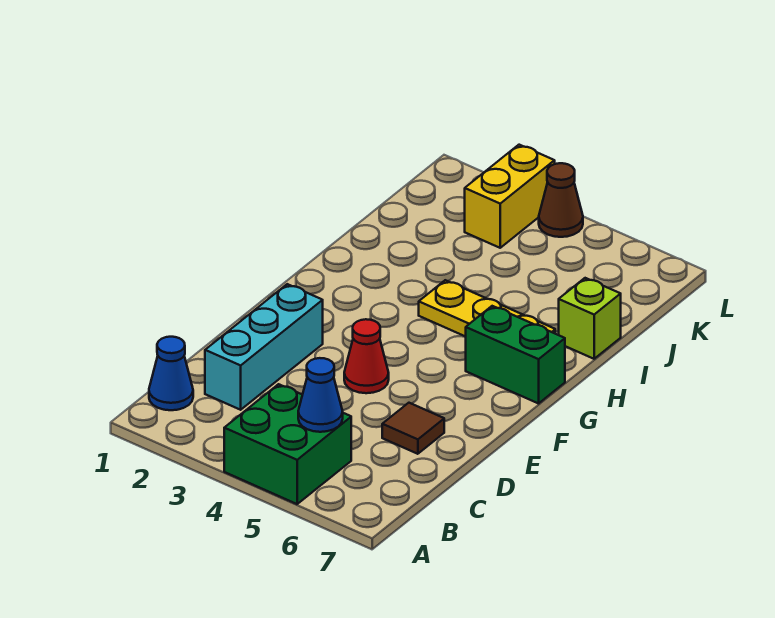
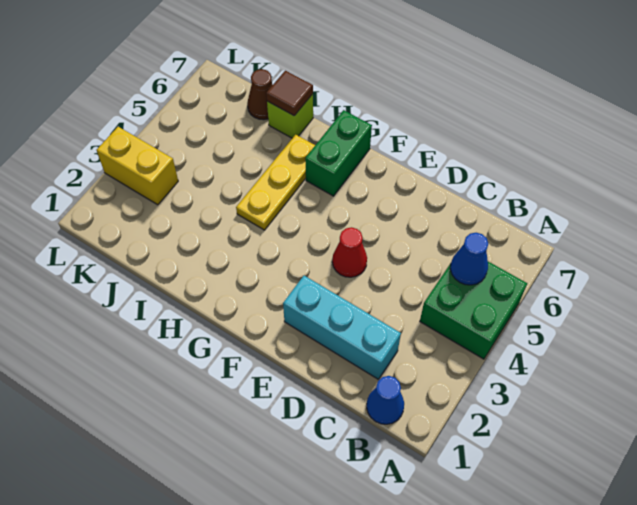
brown 1x1 tile [382,403,444,454] -> brown 1x1 tile moved to [266,71,313,116]
brown 1x1 cone [539,163,583,237] -> brown 1x1 cone moved to [247,69,273,120]

